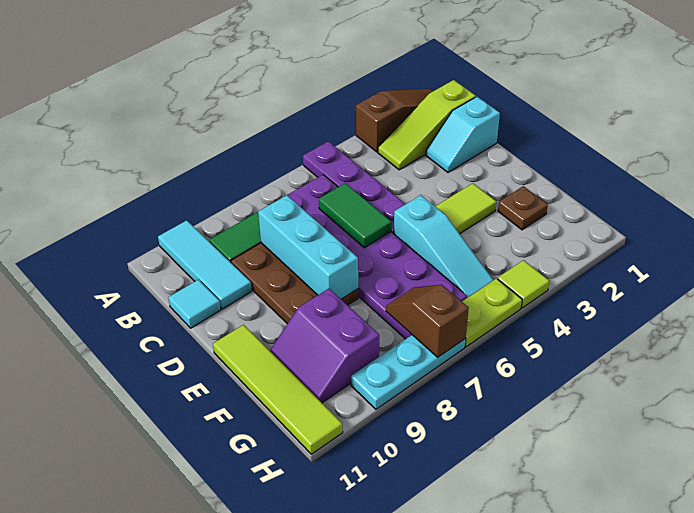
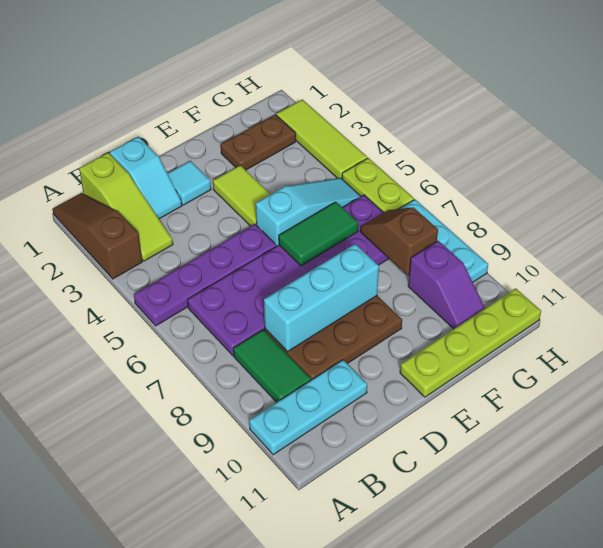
cyan 1x3 tile [158,220,252,309] -> cyan 1x3 plate [249,360,367,455]
green 1x2 tile [319,183,391,248] -> green 1x2 tile moved to [279,202,358,266]
cyan 1x1 tile [168,280,221,328] -> cyan 1x1 tile moved to [168,161,211,205]
lime 1x4 tile [213,325,343,454] -> lime 1x4 plate [400,288,541,397]
brown 1x1 plate [498,186,548,230] -> brown 1x2 plate [221,114,296,170]
purple 2x2 slope [270,289,379,403] -> purple 1x2 slope [408,241,485,329]
brown 1x2 slope [386,285,469,357] -> brown 1x2 slope turned to [360,207,438,276]
lime 1x1 tile [498,260,549,308] -> lime 1x3 tile [277,99,367,179]

